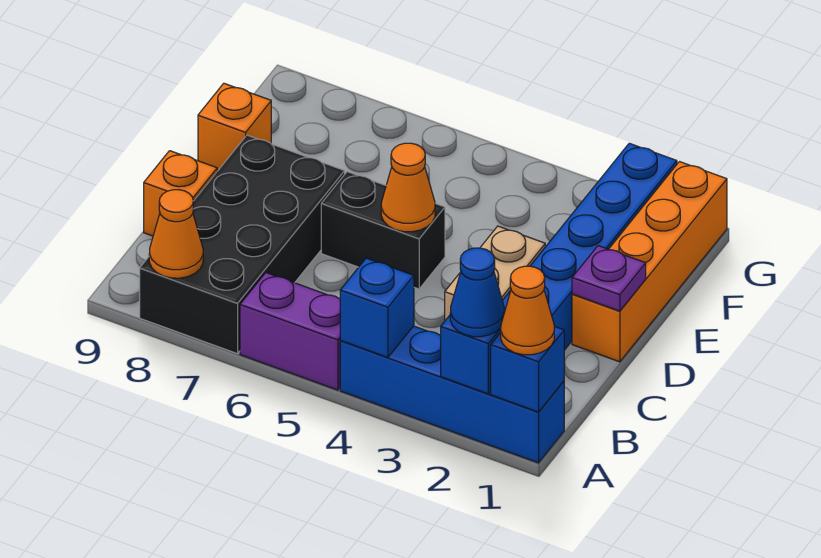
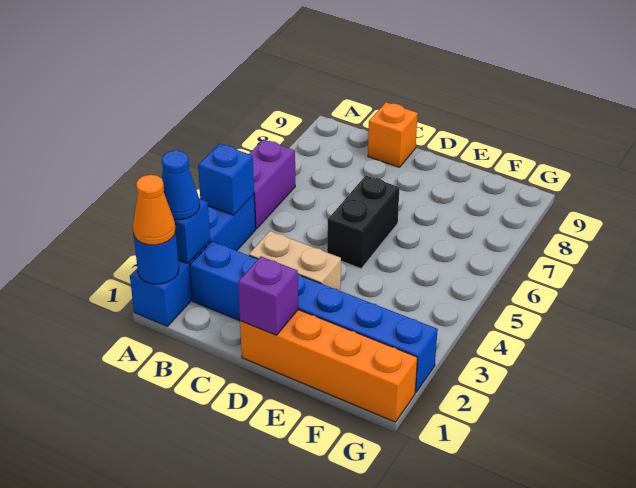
blue 1x1 brick [491,326,564,412] -> blue 1x1 round brick [134,231,179,284]
black 2x4 brick [140,135,345,354] -> none
orange 1x1 cone [149,190,203,278] -> none
purple 1x1 plate [572,246,646,311] -> purple 1x1 brick [238,256,298,335]
orange 1x1 cone [381,143,435,232] -> none
orange 1x1 brick [198,83,271,171] -> none

